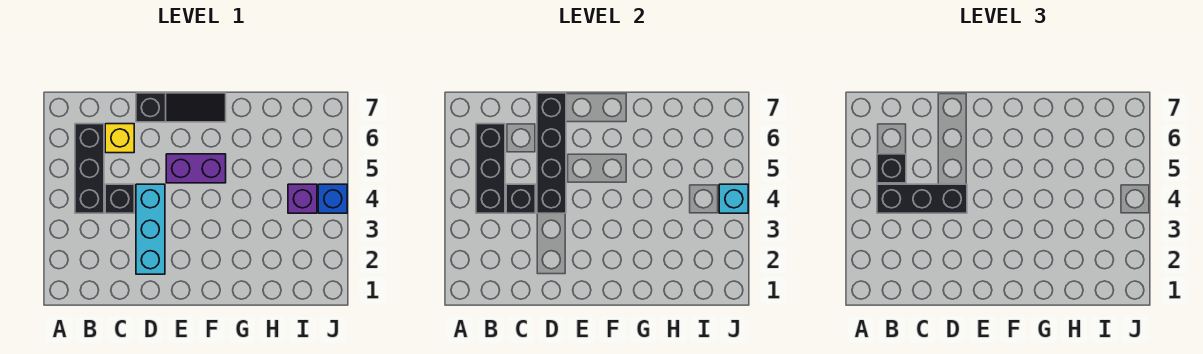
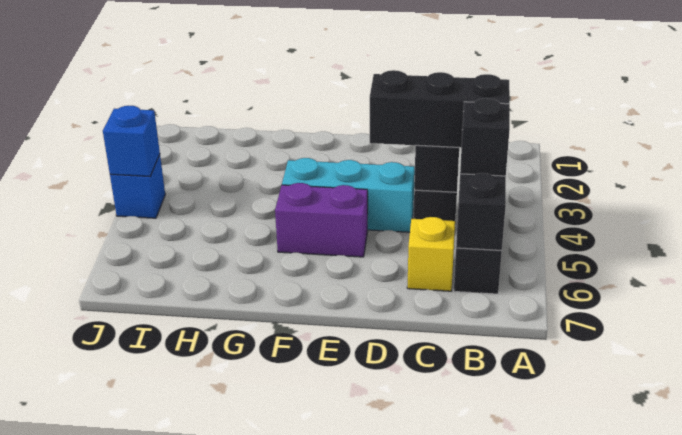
cyan 1x3 brick [136,184,165,274] -> cyan 1x3 brick turned to [282,158,415,232]
black 1x4 brick [537,93,566,213] -> none
black 1x3 slope [136,93,226,122] -> none
purple 1x1 brick [288,184,317,213] -> none
cyan 1x1 brick [719,184,748,213] -> blue 1x1 brick [103,106,160,176]

